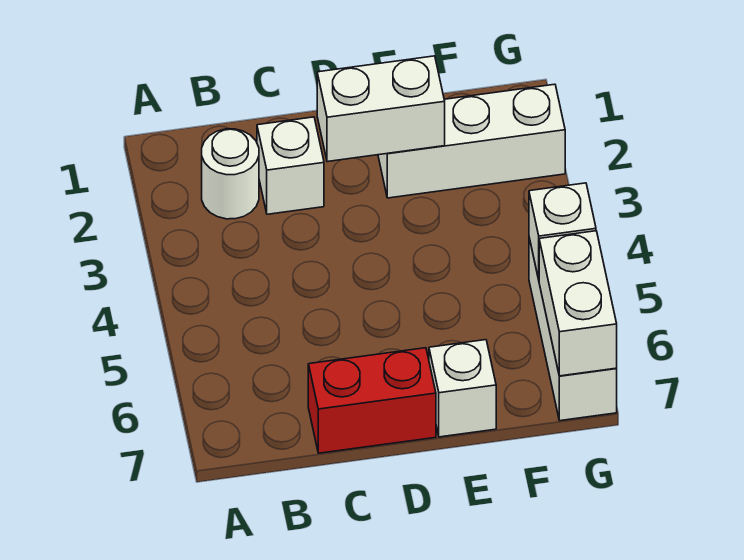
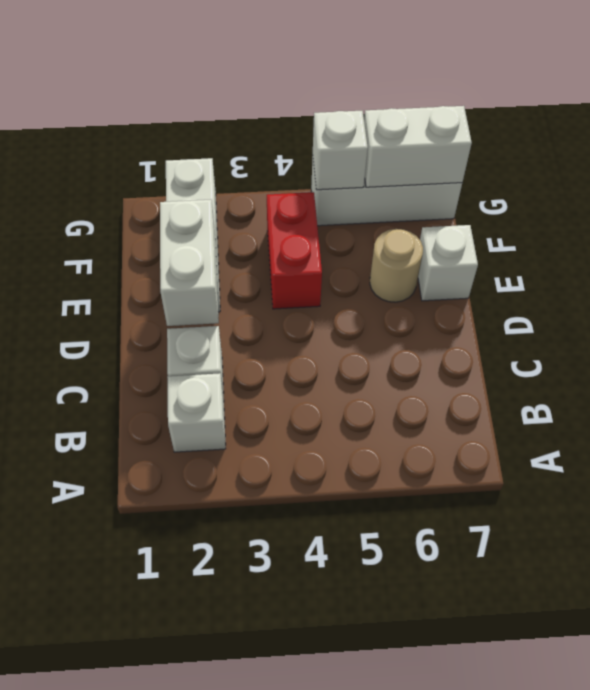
white 1x1 round brick [202,129,259,219] -> white 1x1 brick [167,373,226,452]
red 1x2 brick [308,348,436,453] -> red 1x2 brick moved to [267,192,322,309]
none -> tan 1x1 round brick [370,229,423,302]

